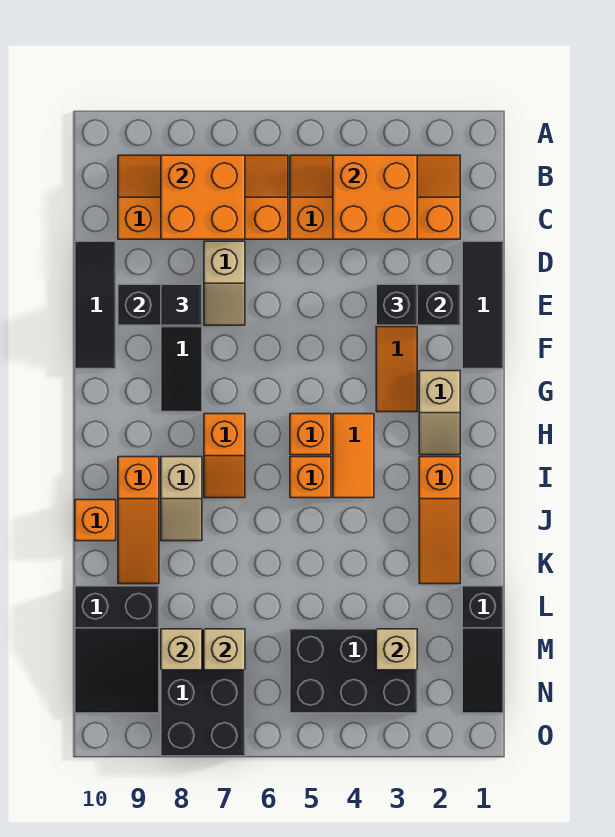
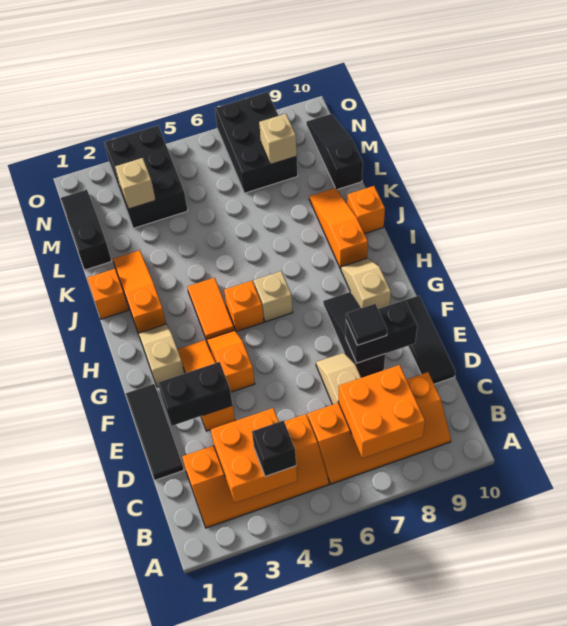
black 1x1 brick [376,284,417,325] -> black 1x1 brick moved to [252,421,296,476]
orange 1x2 slope [204,414,245,498] -> orange 1x2 slope moved to [207,330,255,392]
orange 1x1 brick [290,457,331,498] -> orange 1x1 brick moved to [87,269,128,319]
tan 1x2 slope [161,457,202,541] -> tan 1x2 slope moved to [341,258,391,309]
black 2x3 slope [75,586,159,713] -> black 1x3 slope [306,114,363,190]
black 2x3 brick [290,629,417,713] -> black 2x3 brick turned to [104,125,188,228]
tan 1x1 brick [204,629,245,670] -> tan 1x1 brick moved to [254,271,293,322]

